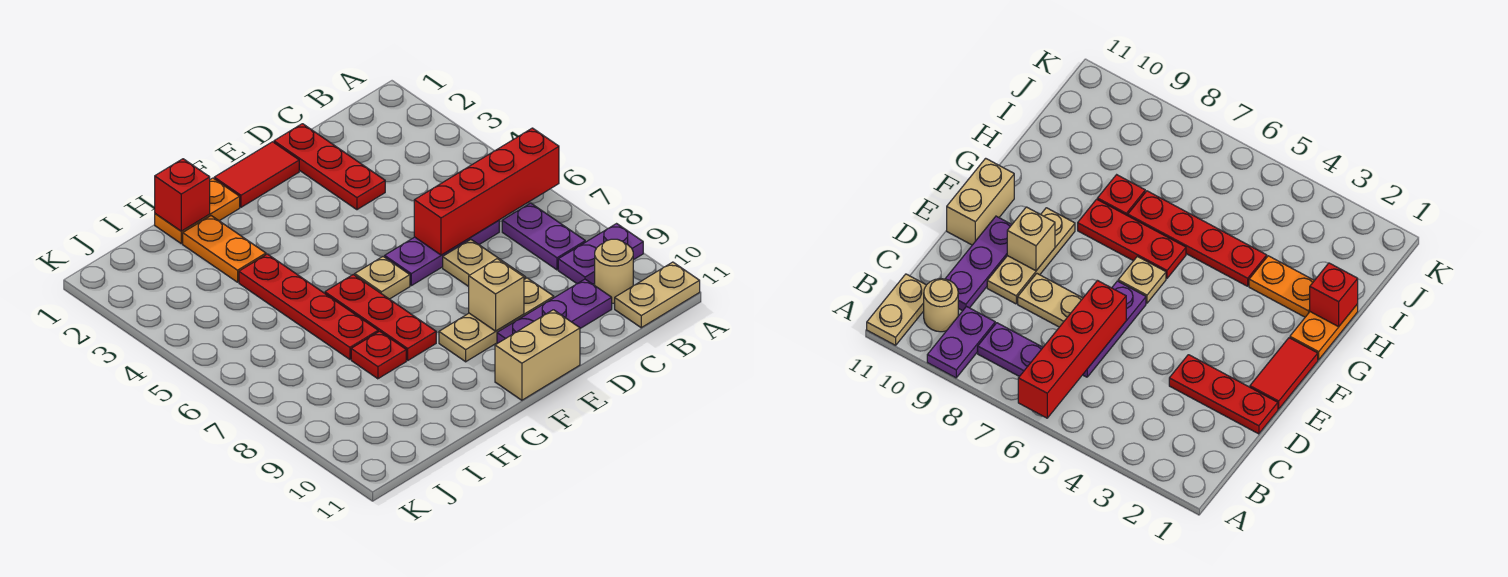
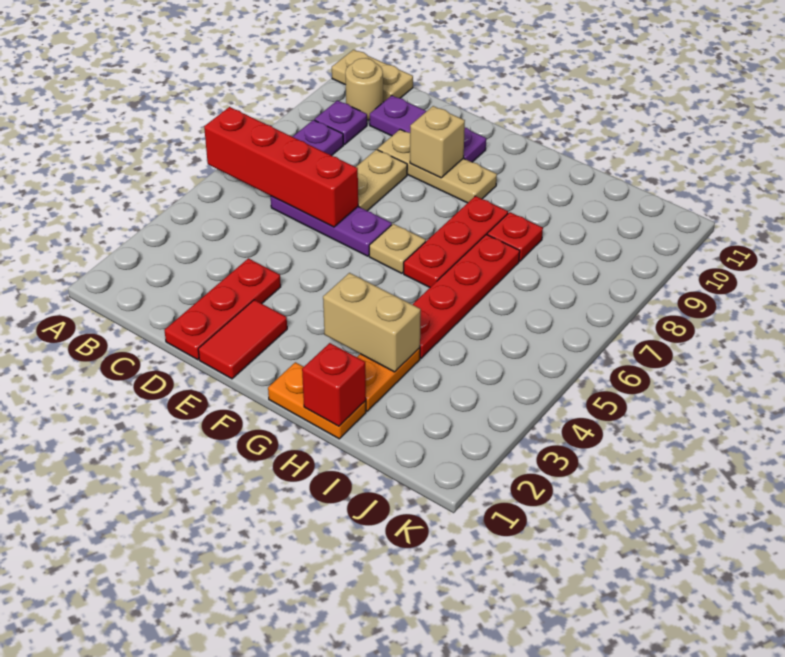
purple 1x2 plate [558,224,643,284] -> purple 1x1 plate [315,101,367,145]
red 1x2 tile [214,142,299,207] -> red 1x2 tile turned to [198,300,287,379]
tan 1x2 brick [495,310,580,400] -> tan 1x2 brick moved to [323,273,421,372]

